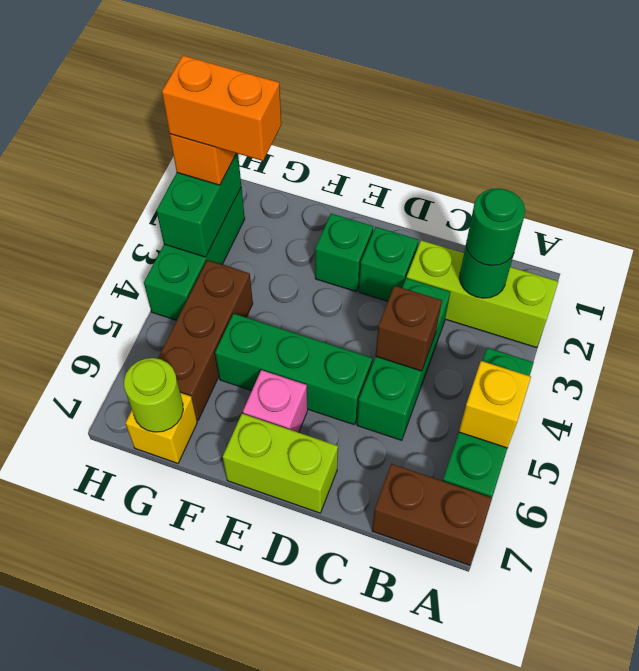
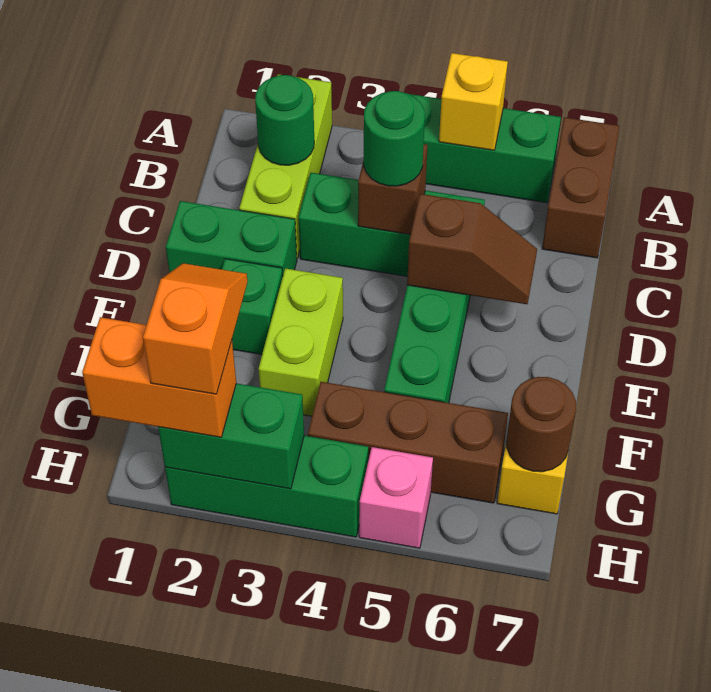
green 1x1 round brick [466,188,525,266] -> green 1x1 round brick moved to [364,91,425,186]
green 1x1 brick [359,227,418,301] -> green 1x2 brick [166,201,297,275]
none -> brown 1x2 slope [407,194,537,304]
lime 1x2 brick [223,414,338,513] -> lime 1x2 brick moved to [259,268,343,416]
pink 1x1 brick [243,370,307,433] -> pink 1x1 brick moved to [359,447,433,548]
orange 1x2 brick [162,56,281,161] -> orange 1x2 slope [143,263,247,394]
lime 1x1 round brick [124,358,183,432] -> brown 1x1 round brick [507,377,576,472]

